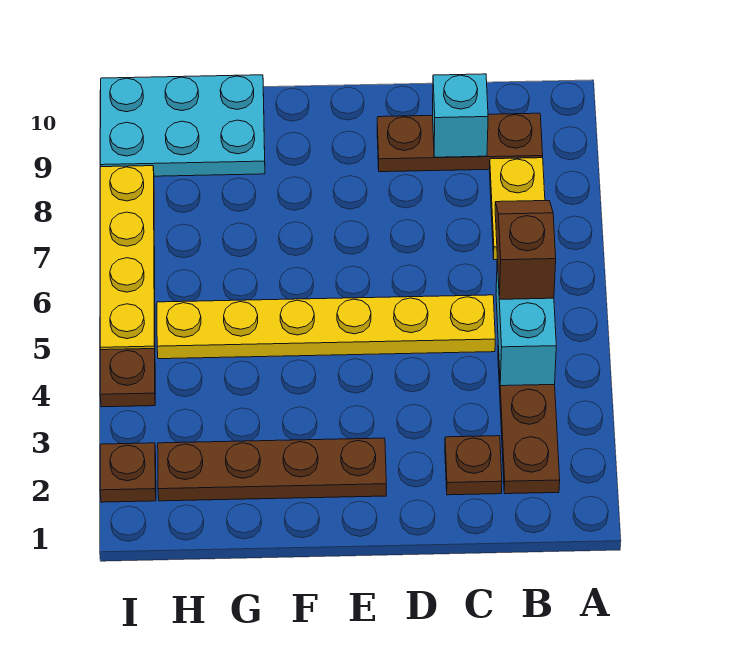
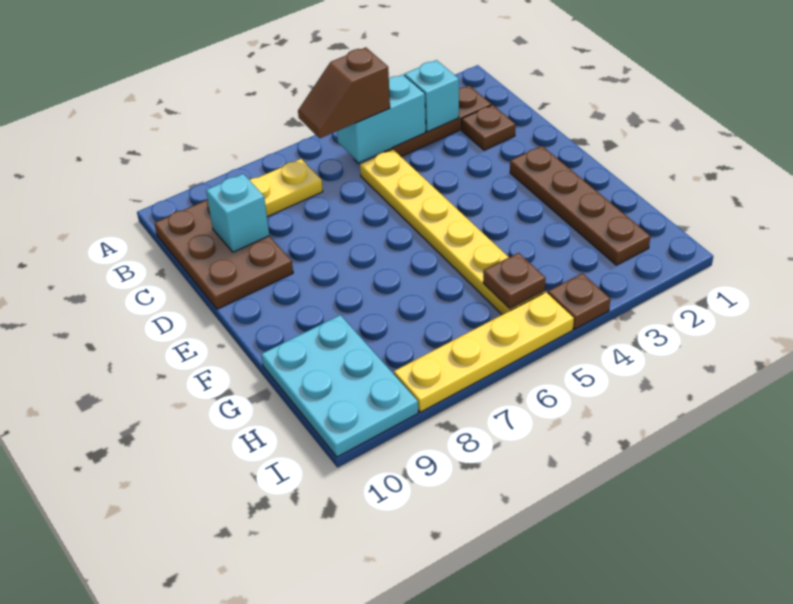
none -> cyan 1x1 brick [404,60,459,132]
brown 1x3 plate [377,113,543,172] -> brown 2x3 plate [154,200,293,309]
brown 1x1 plate [100,443,156,502] -> brown 1x1 plate moved to [483,253,546,309]

